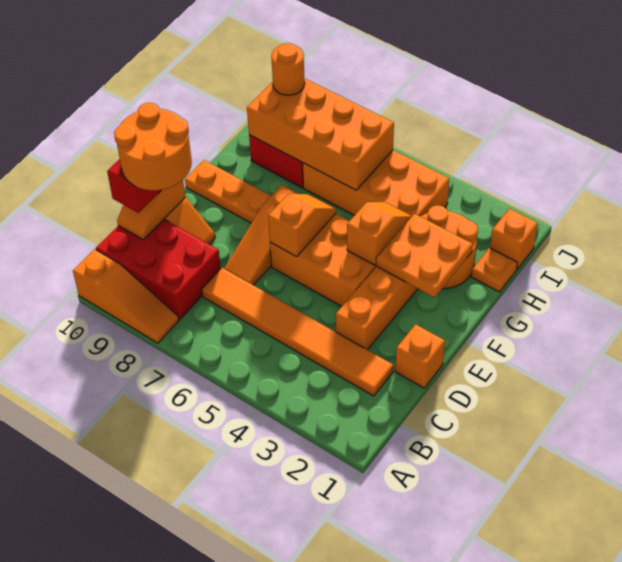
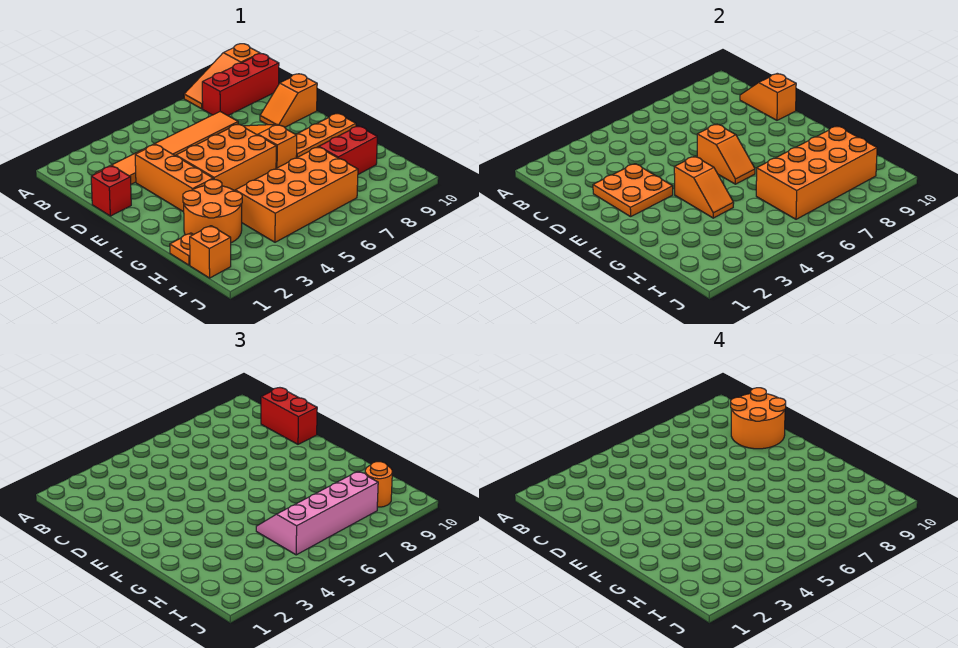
red 2x3 brick [96,219,221,319] -> red 1x3 brick [202,54,279,115]
orange 1x1 brick [395,324,445,388] -> red 1x1 brick [91,166,131,216]
orange 2x2 plate [376,214,473,297] -> orange 2x2 plate moved to [593,164,673,217]
none -> pink 2x4 slope [256,471,378,555]

